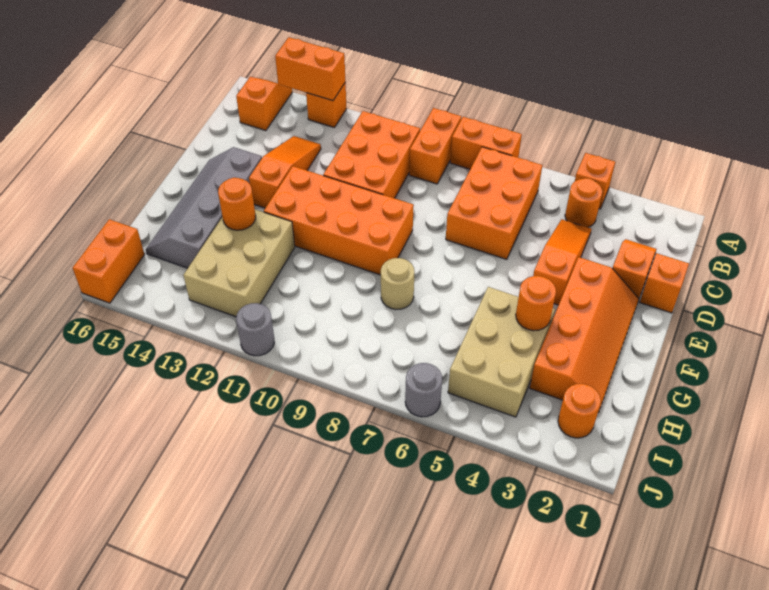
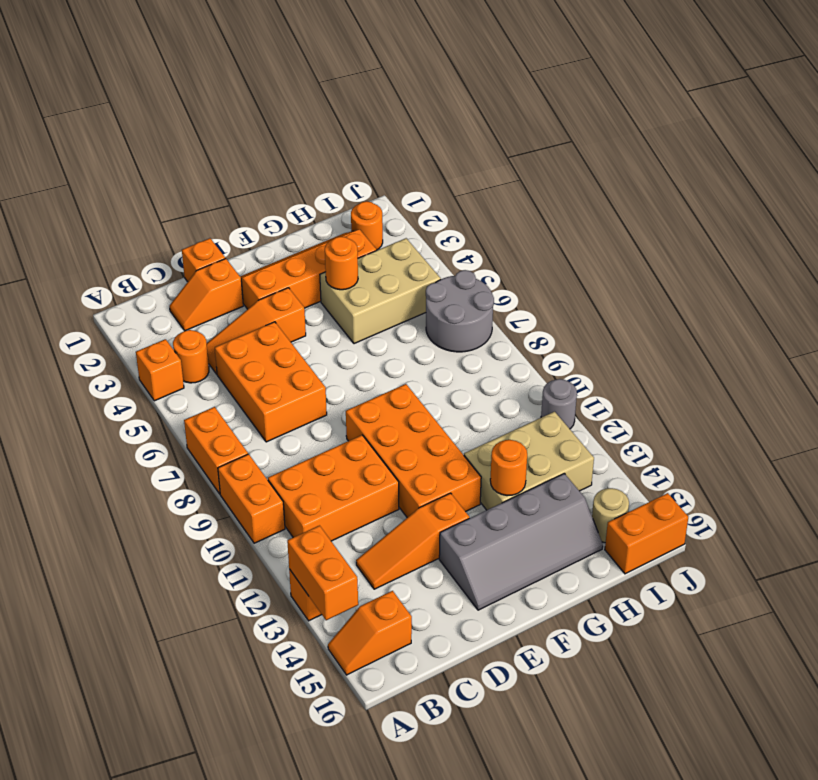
orange 1x2 brick [409,108,461,184] -> orange 1x2 brick turned to [218,454,285,543]
orange 2x3 brick [446,147,542,259] -> orange 2x3 brick turned to [215,322,327,442]
tan 1x1 round brick [381,258,415,309] -> tan 1x1 round brick moved to [592,488,629,543]
grey 1x1 round brick [405,363,442,417] -> grey 2x2 round brick [426,270,494,352]

